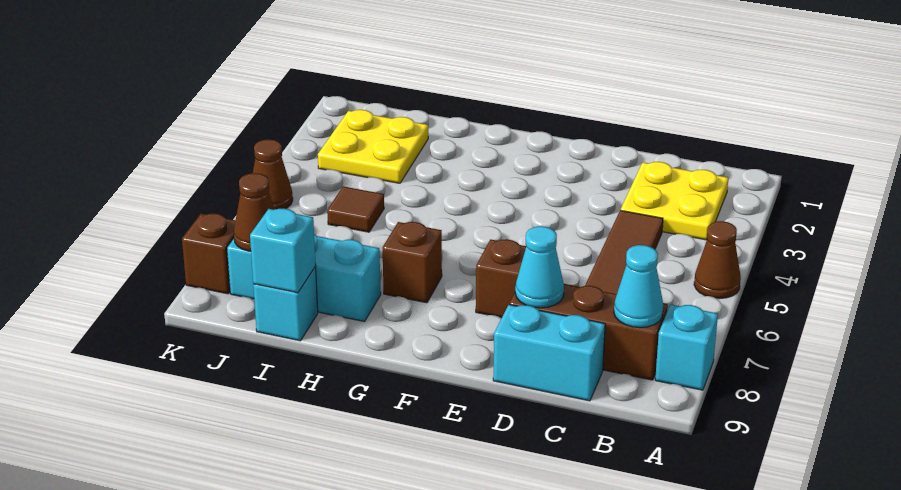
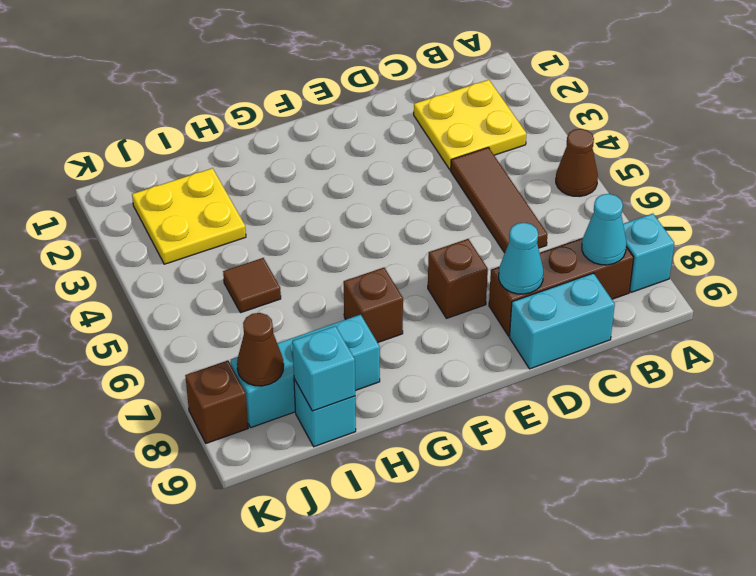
brown 1x1 cone [253,139,293,210] -> none

